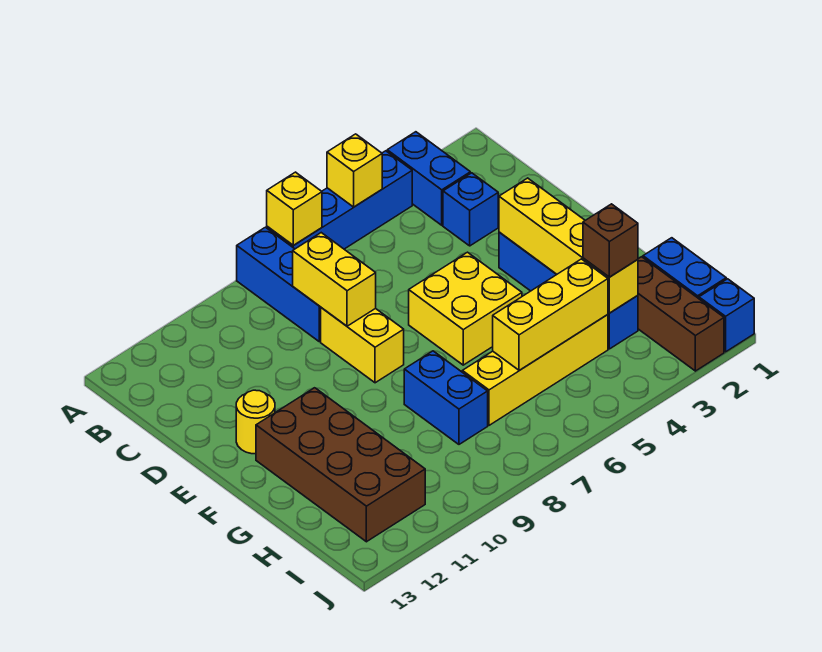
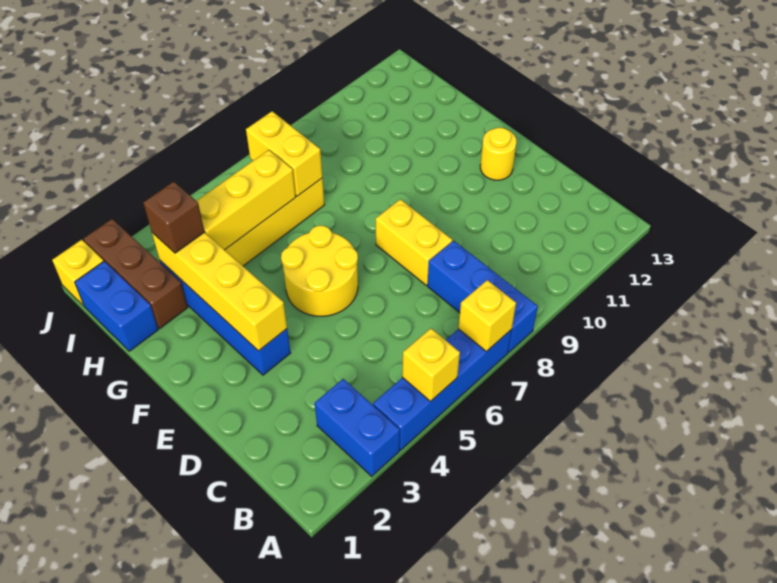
blue 1x1 brick [443,173,498,246] -> none
yellow 1x2 brick [293,233,376,326] -> yellow 1x2 brick moved to [246,111,322,196]
yellow 2x2 brick [409,252,522,365] -> yellow 2x2 round brick [281,226,358,316]
brown 2x4 brick [256,388,425,542] -> none
blue 1x2 brick [404,351,488,444] -> none
blue 1x1 brick [699,279,754,352] -> yellow 1x1 brick [52,240,104,306]

